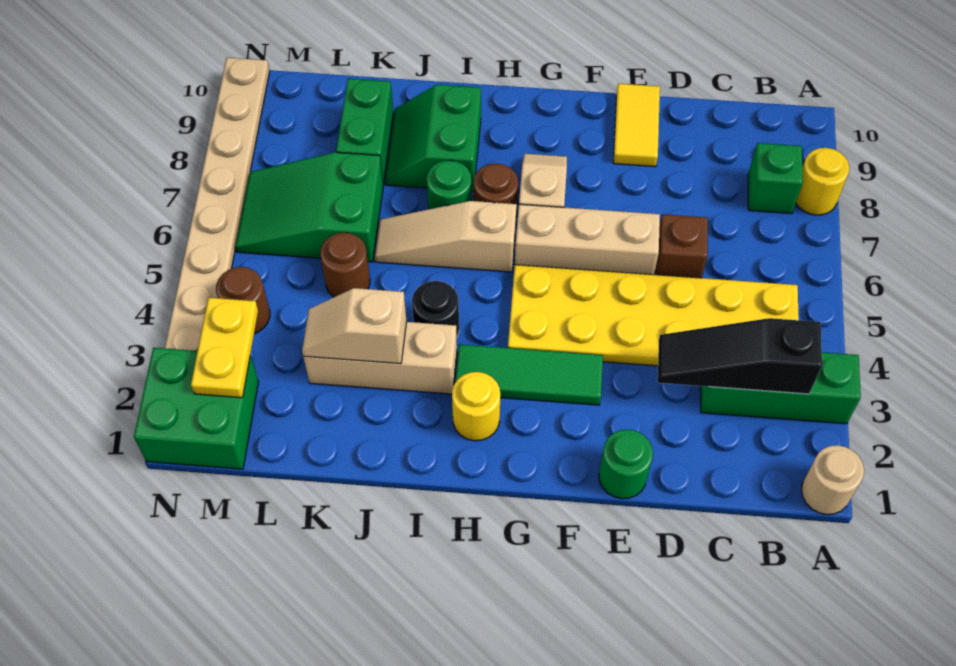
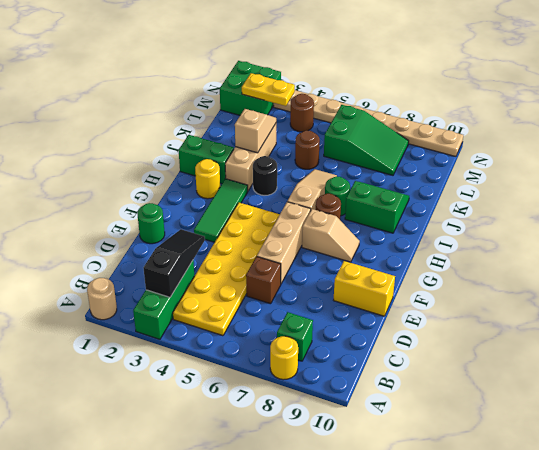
yellow 1x2 tile [613,84,660,167] -> yellow 1x2 brick [334,261,395,316]
green 2x3 slope [235,152,383,262] -> green 2x3 slope turned to [324,105,409,175]
green 1x2 brick [336,79,393,185] -> green 1x2 brick moved to [179,135,234,184]

